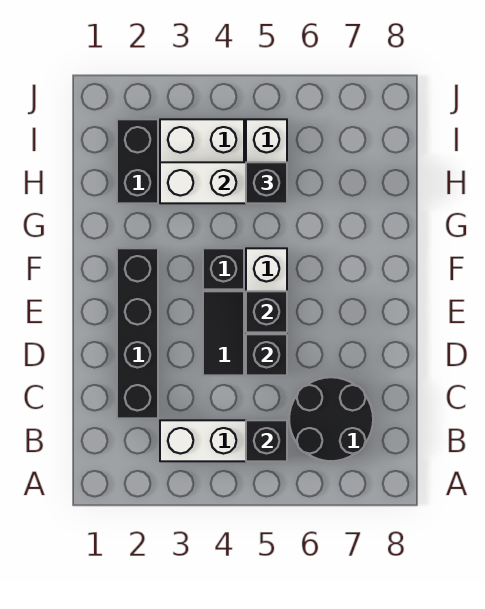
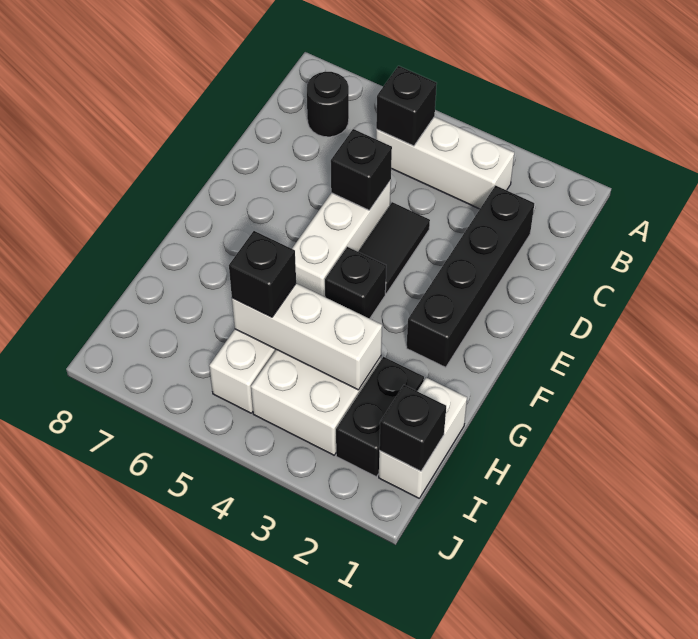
black 2x2 round brick [289,377,373,461] -> black 1x1 round brick [307,72,349,137]
black 1x1 brick [246,291,287,332] -> black 1x1 brick moved to [379,385,446,471]
none -> white 1x2 brick [379,378,467,498]

